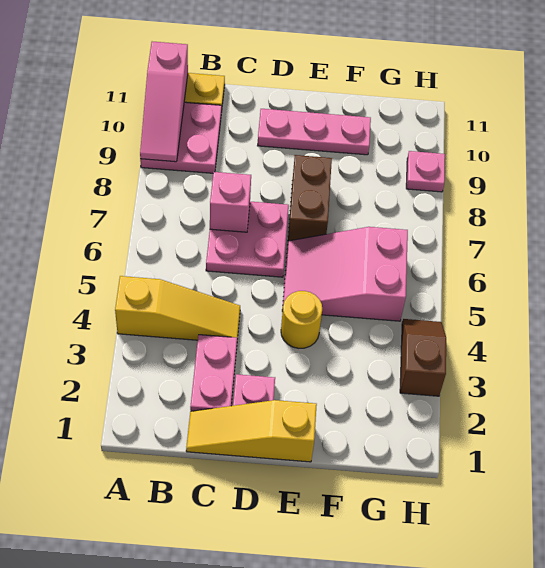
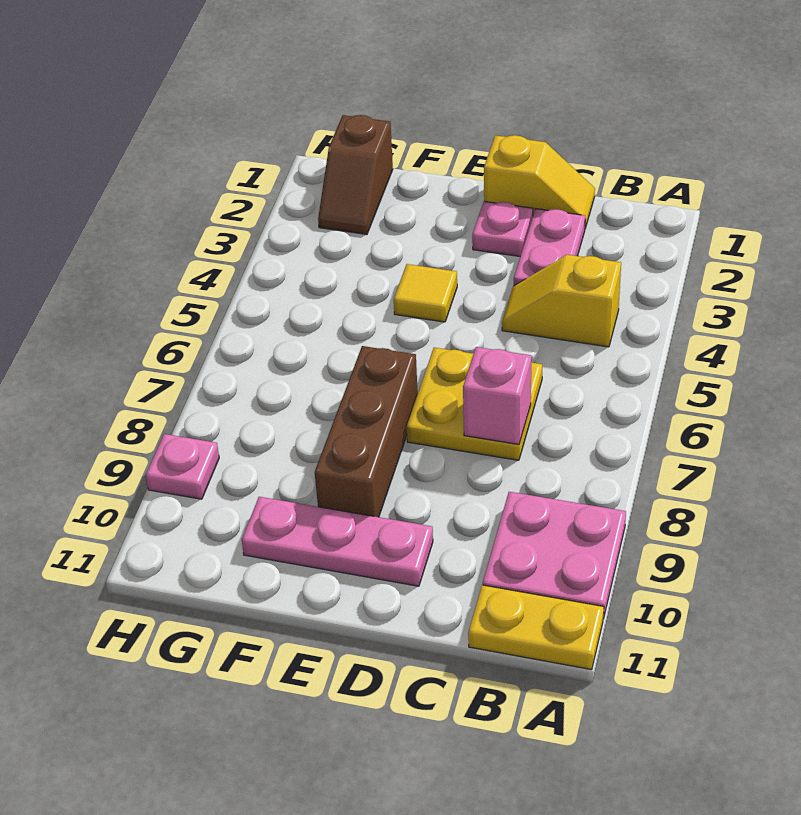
yellow 1x3 slope [115,276,240,340] -> yellow 1x2 slope [502,255,621,347]
pink 1x3 slope [140,42,188,162] -> none
yellow 1x3 slope [186,400,317,462] -> yellow 1x2 slope [484,135,595,228]
pink 2x2 plate [206,202,289,277] -> yellow 2x2 plate [407,348,542,460]
yellow 1x1 round brick [281,291,322,348] -> yellow 1x1 tile [394,264,457,322]
pink 2x3 slope [282,227,408,321] -> none
brown 1x2 brick [288,155,332,241] -> brown 1x3 brick [315,346,418,517]
brown 1x2 slope [400,319,446,396] -> brown 1x2 slope moved to [318,115,393,234]

